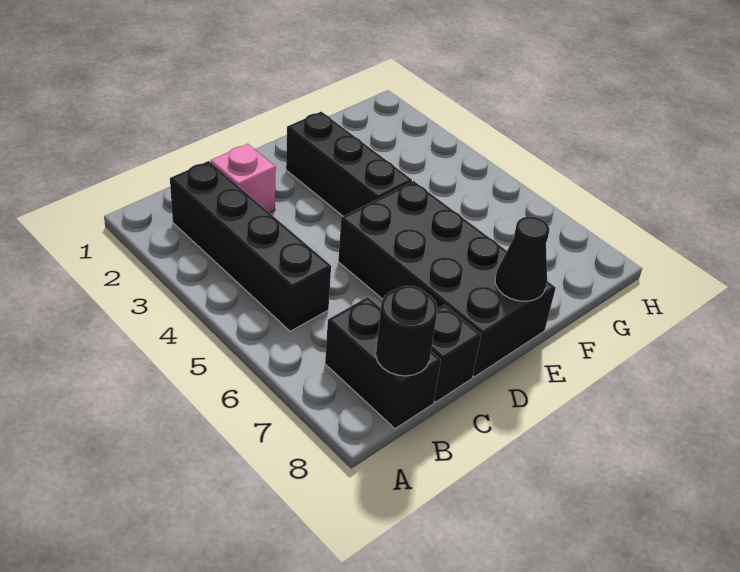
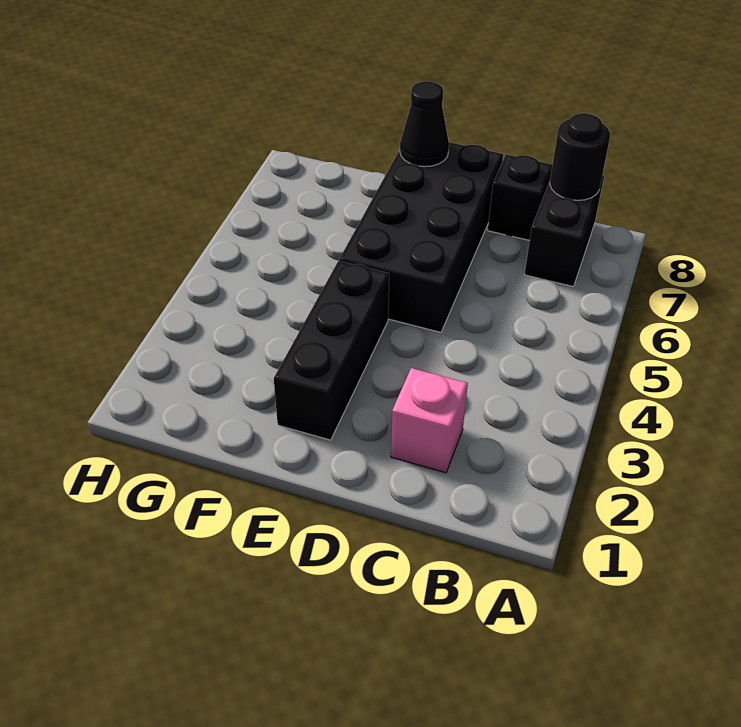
black 1x4 brick [170,161,331,331] -> none

